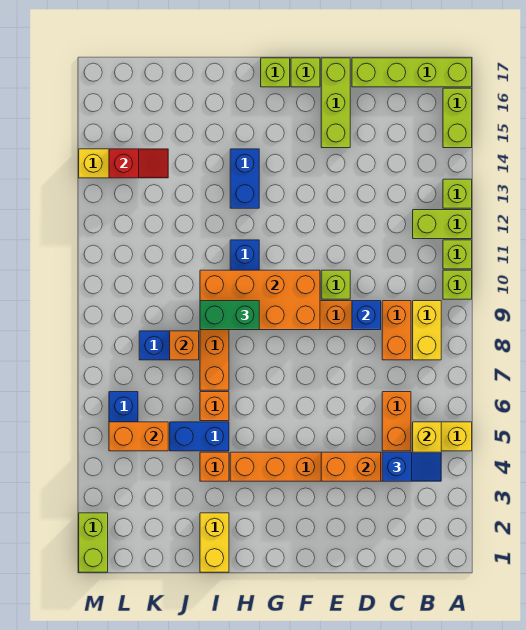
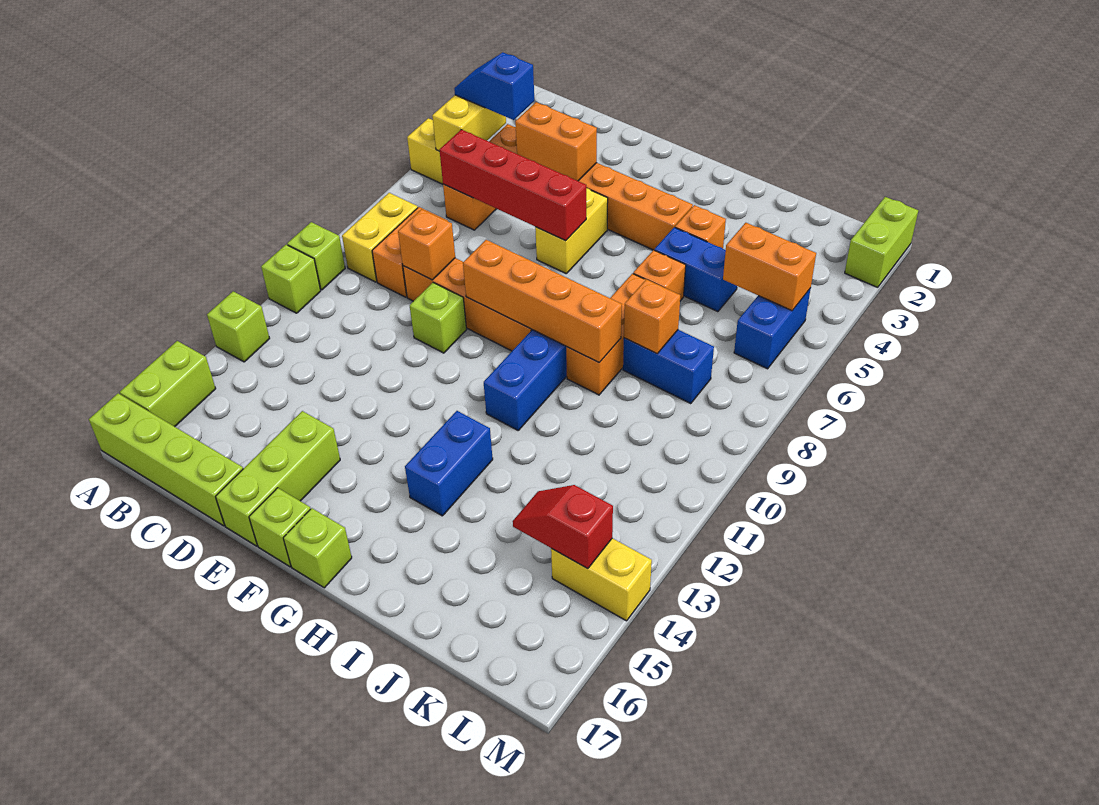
lime 1x2 brick [413,210,472,239] -> none
none -> red 1x4 brick [439,130,586,241]
blue 1x1 brick [352,301,381,330] -> orange 1x1 brick [398,209,455,280]
orange 2x4 brick [200,270,320,330] -> orange 1x4 brick [463,240,622,362]
green 1x2 brick [200,301,259,330] -> none
yellow 1x2 brick [200,513,229,572] -> yellow 1x2 brick moved to [535,188,608,273]

